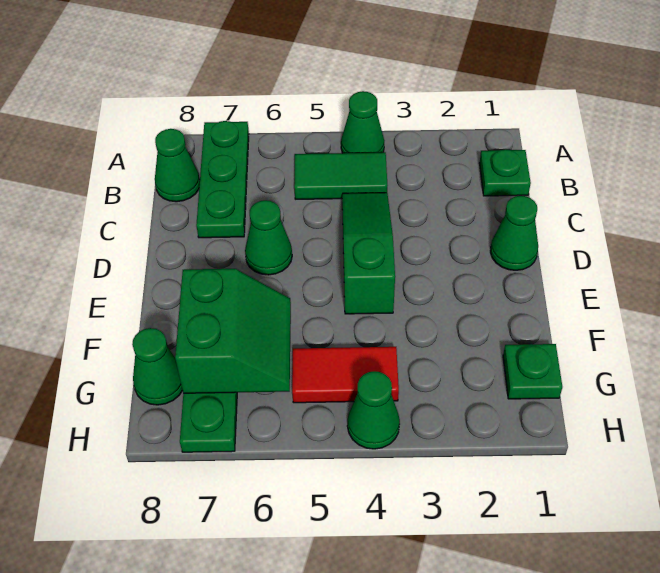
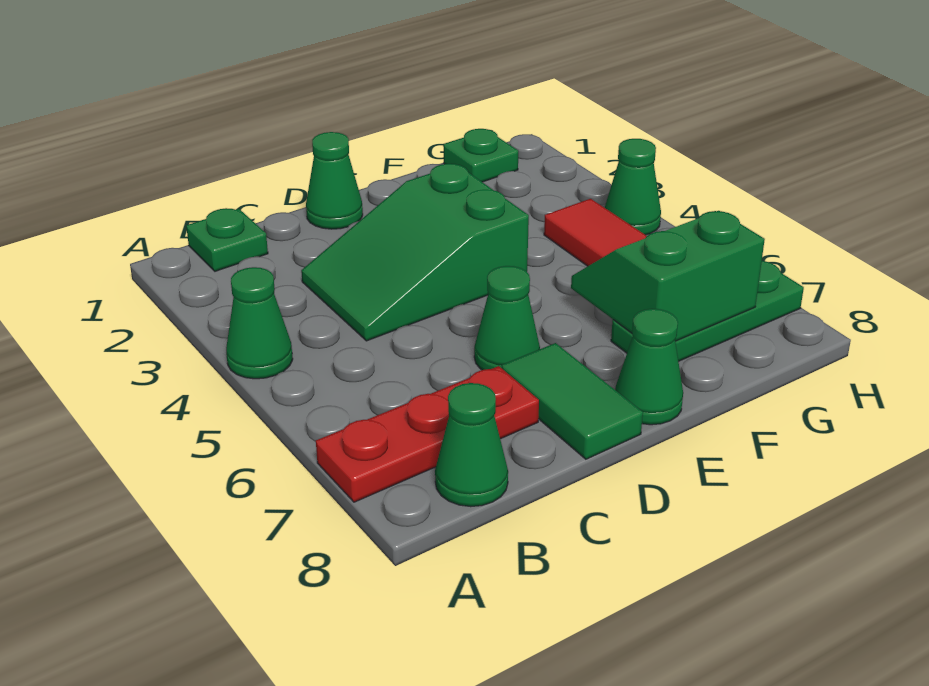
green 1x3 plate [196,121,249,238] -> red 1x3 plate [316,366,539,502]
green 1x2 tile [294,152,387,199] -> green 1x2 tile moved to [502,343,643,459]
green 1x3 slope [342,193,395,314] -> green 2x3 slope [301,164,529,341]
green 1x1 cone [132,328,183,405] -> green 1x1 cone moved to [615,309,683,425]

